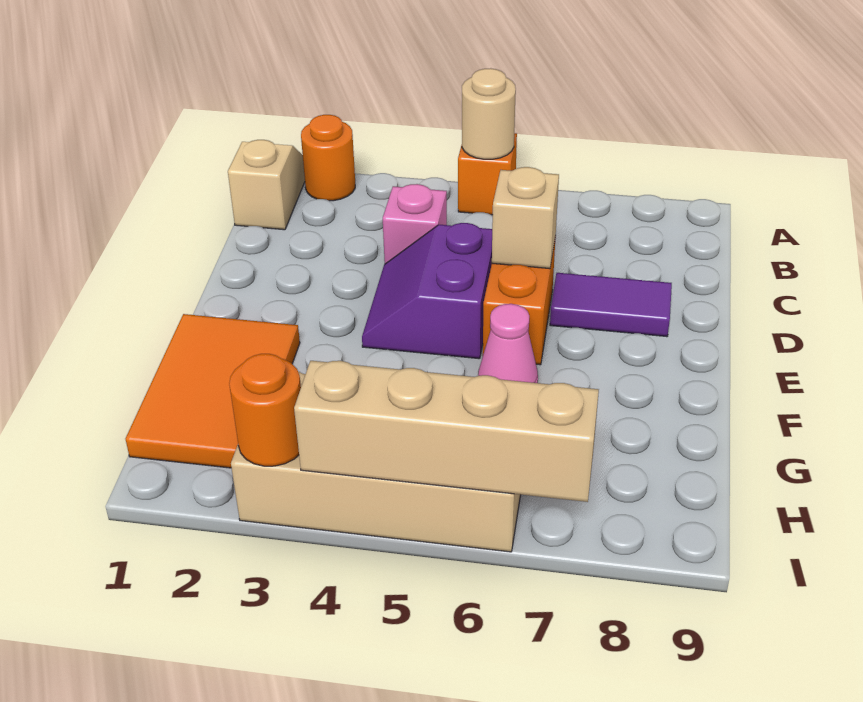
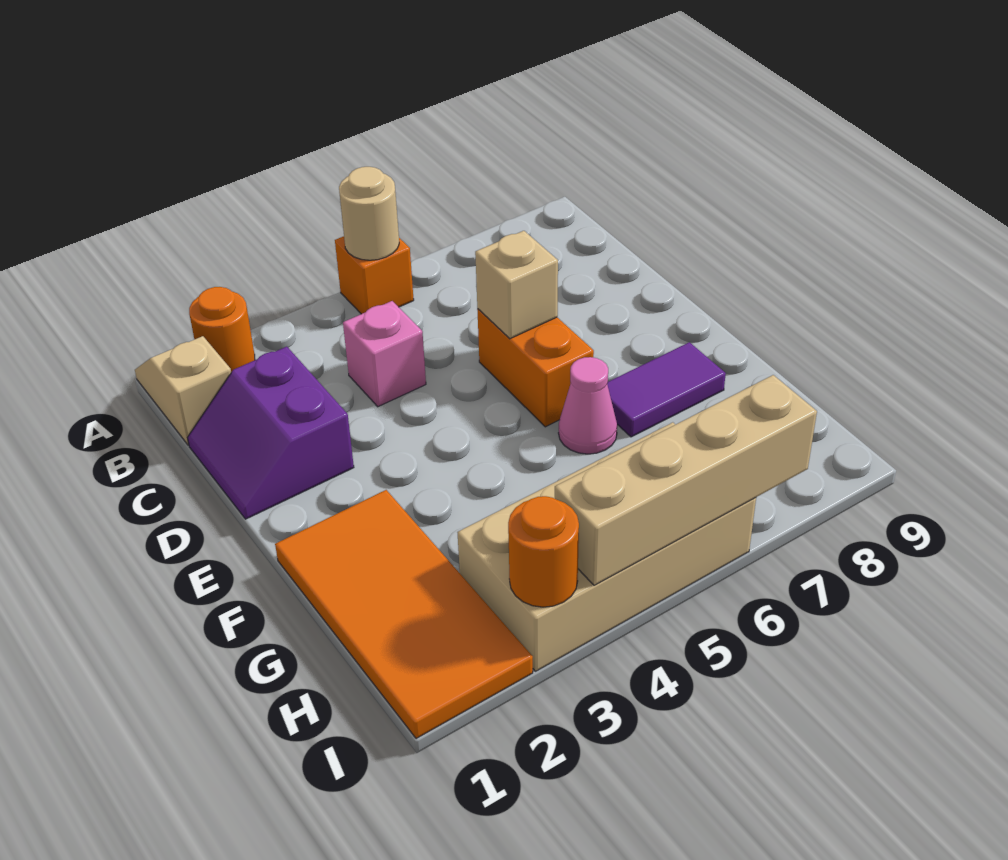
purple 2x2 slope [362,223,492,359] -> purple 2x2 slope moved to [188,347,354,519]
purple 1x2 tile [550,273,672,337] -> purple 1x2 tile moved to [607,342,726,437]
orange 2x3 tile [126,314,300,468] -> orange 2x4 tile [275,490,533,739]

